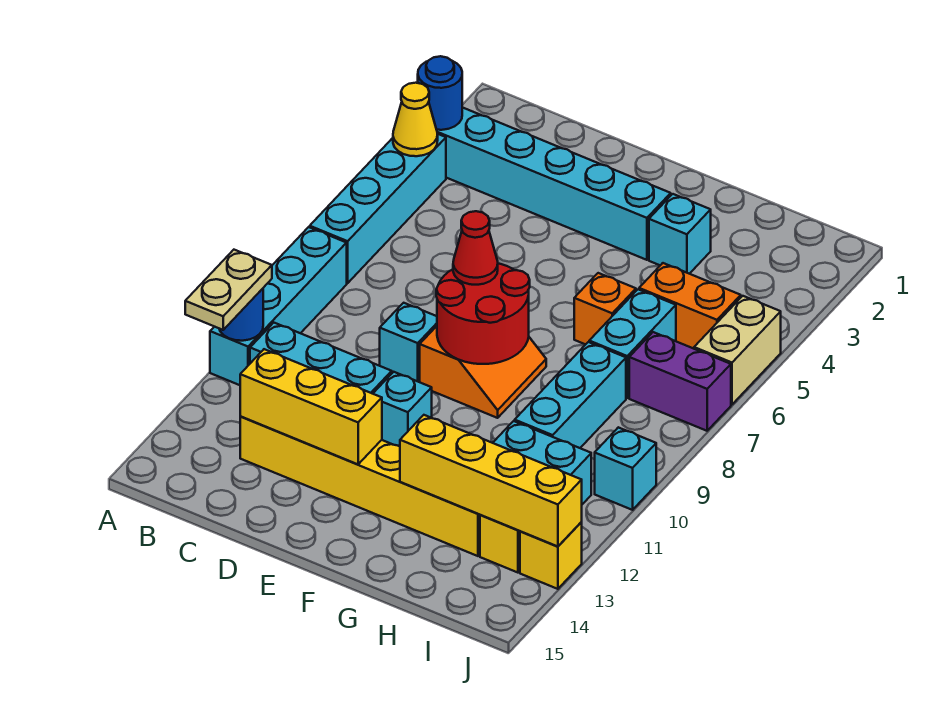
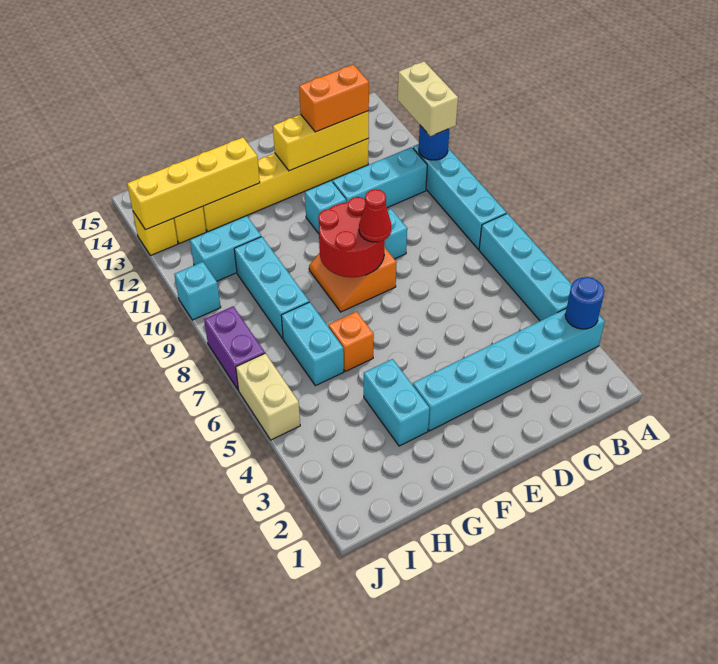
yellow 1x1 cone [393,83,438,156] -> none
tan 1x2 plate [185,250,272,330] -> tan 1x2 brick [398,61,458,136]
cyan 1x1 brick [649,194,711,274] -> cyan 1x2 brick [364,359,430,446]
orange 1x2 brick [639,263,741,349] -> orange 1x2 brick moved to [299,65,369,132]
purple 1x2 brick [629,332,731,431] -> purple 1x2 brick turned to [204,306,265,390]

